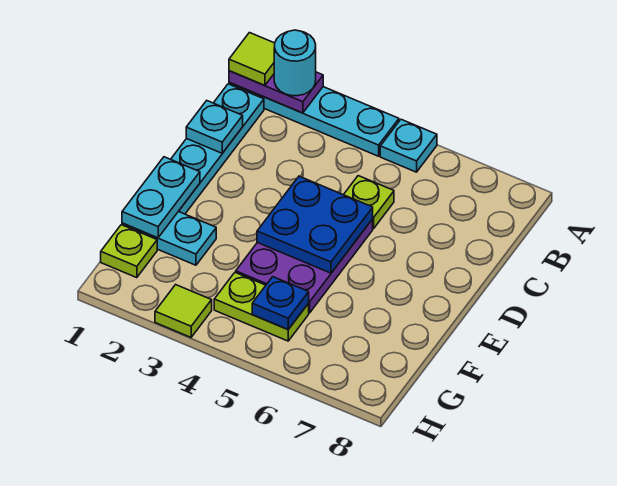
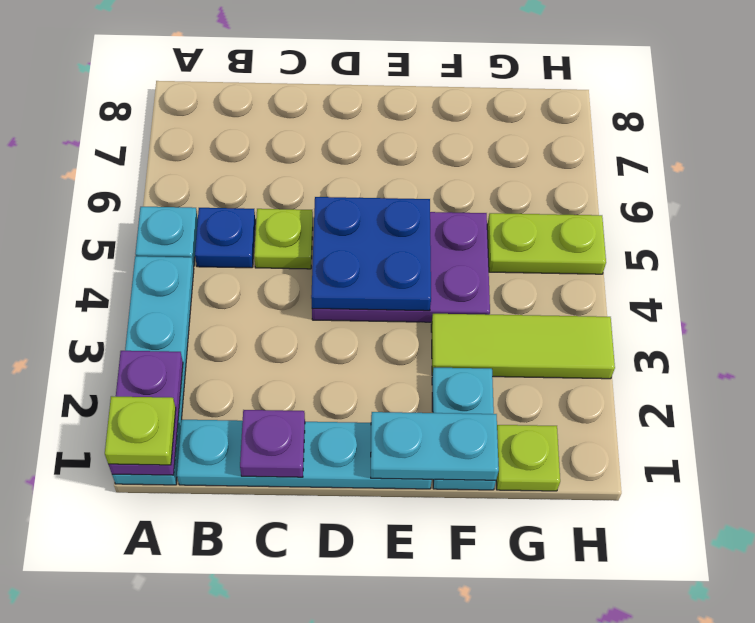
lime 1x1 tile [229,33,275,85] -> lime 1x1 plate [105,396,176,465]
cyan 1x1 round brick [274,30,316,96] -> none
cyan 1x1 plate [186,101,243,153] -> purple 1x1 plate [240,410,305,477]
lime 1x2 plate [214,272,309,341] -> lime 1x2 plate turned to [487,213,606,274]
blue 1x1 plate [252,277,309,329] -> blue 1x1 plate moved to [195,208,255,268]
lime 1x1 tile [155,285,212,337] -> lime 1x3 tile [431,314,615,379]

